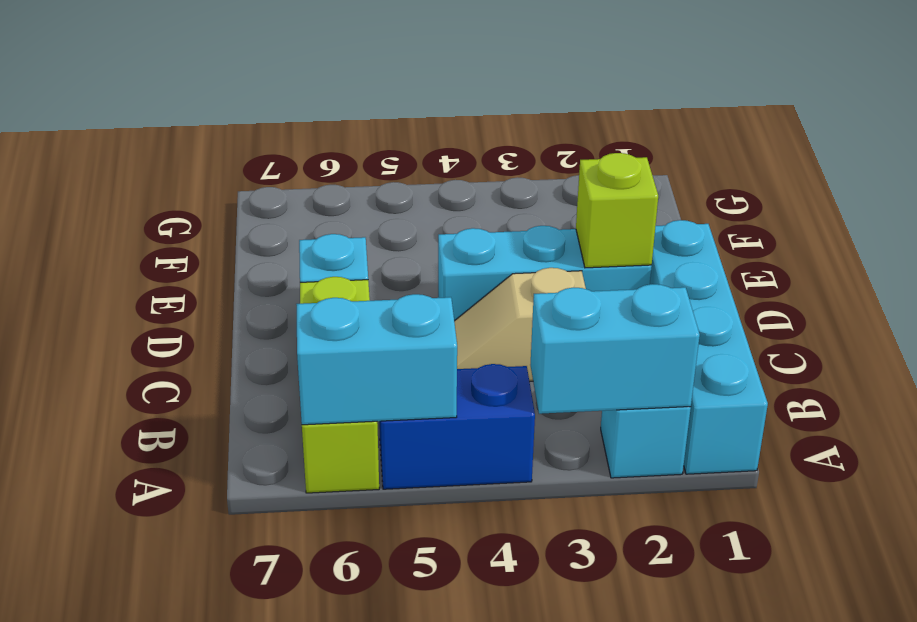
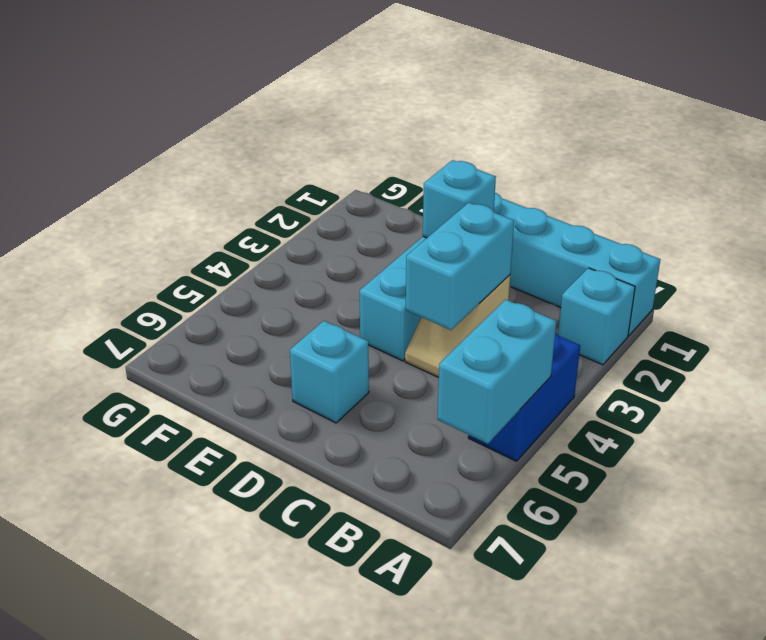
cyan 1x2 brick [530,284,700,414] -> cyan 1x2 brick moved to [406,203,514,330]
lime 1x3 brick [300,277,379,493] -> none
lime 1x1 brick [576,153,658,268] -> cyan 1x1 brick [423,160,496,238]

